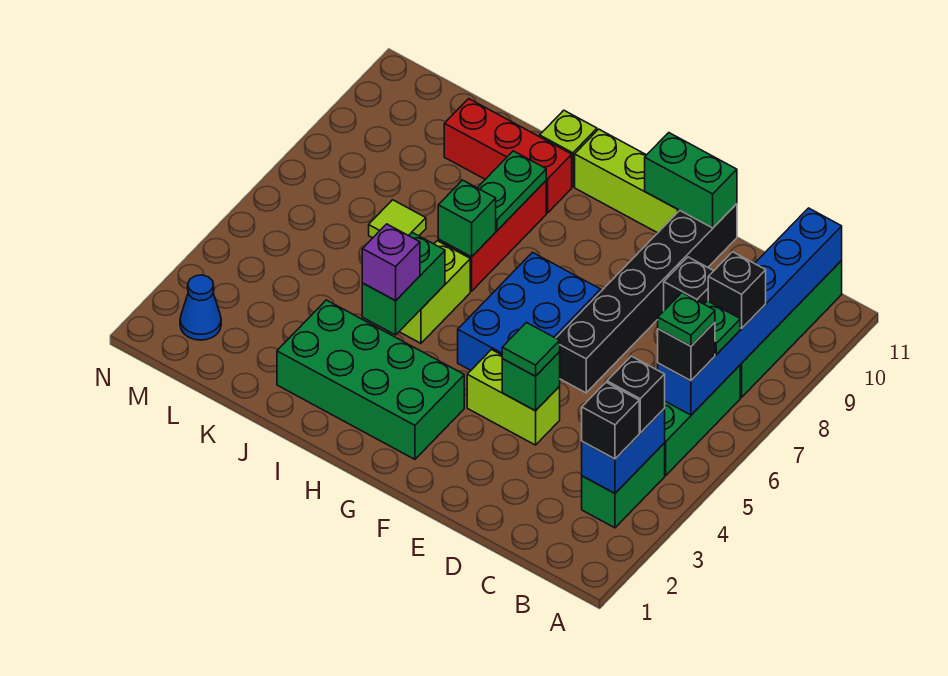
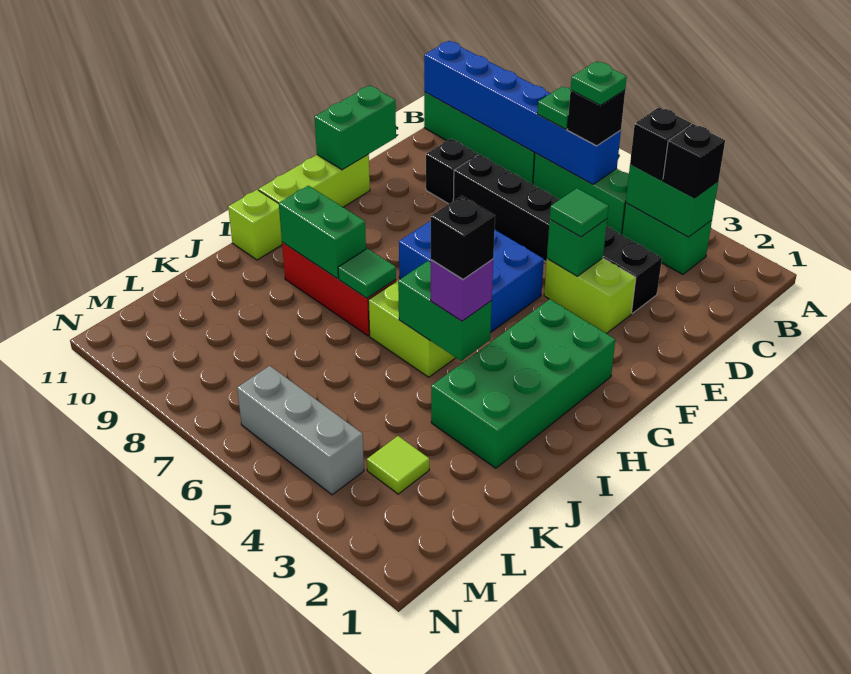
blue 1x2 brick [582,409,665,493] -> green 1x2 brick [626,164,718,237]
black 1x1 brick [708,252,766,328] -> black 1x1 brick moved to [431,196,495,279]
lime 1x2 brick [467,350,560,445] -> lime 1x2 brick turned to [544,258,636,334]
black 1x6 brick [556,204,737,393] -> black 1x6 brick moved to [453,154,662,313]
green 1x1 brick [438,180,496,257] -> green 1x1 tile [338,248,396,298]
green 1x2 plate [478,151,546,231] -> green 1x2 brick [279,186,366,278]
red 1x3 brick [444,99,572,213] -> none
lime 1x1 tile [369,200,426,238] -> lime 1x1 tile moved to [367,436,429,494]
blue 1x1 cone [180,275,221,340] -> none
none -> grey 1x3 brick [237,366,364,495]

